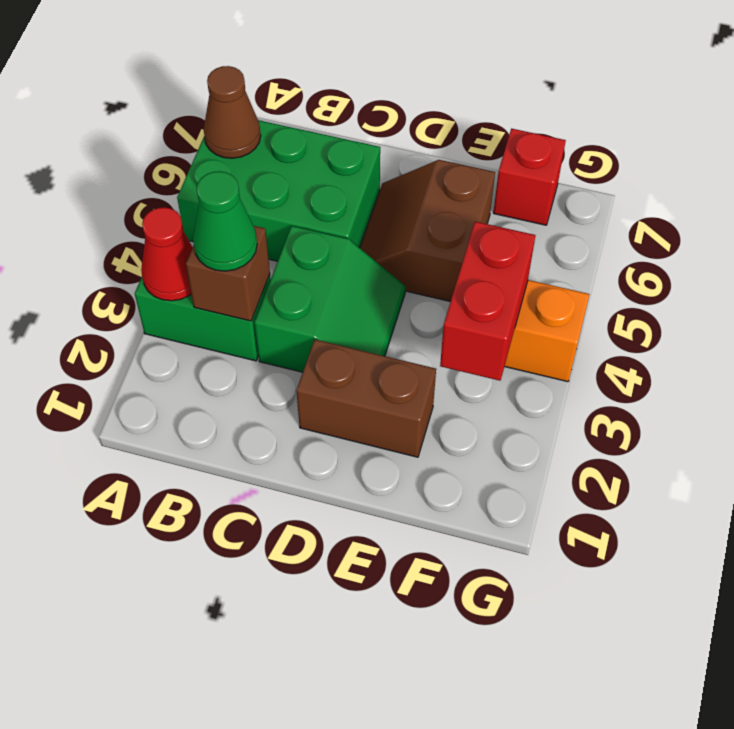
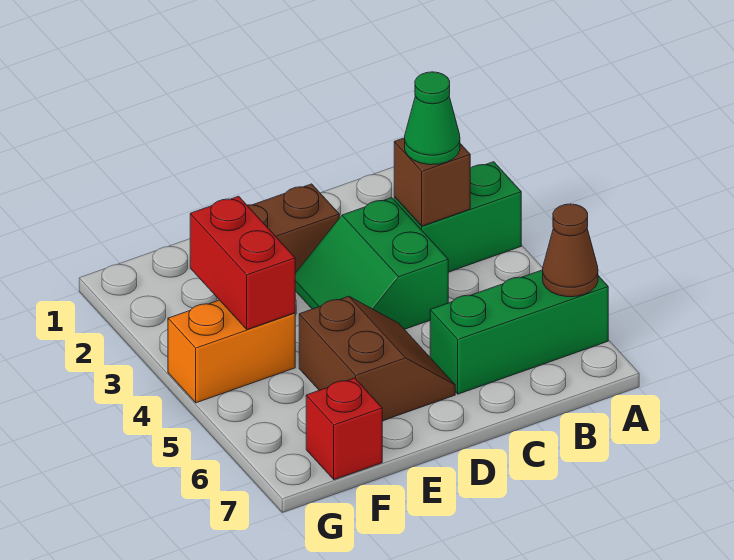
red 1x1 cone [141,207,193,301] -> none
green 2x3 brick [177,120,380,261] -> green 1x3 brick [430,270,608,394]

